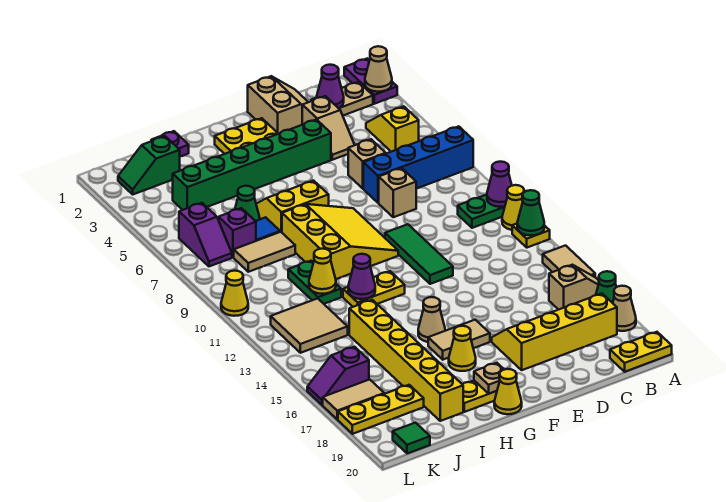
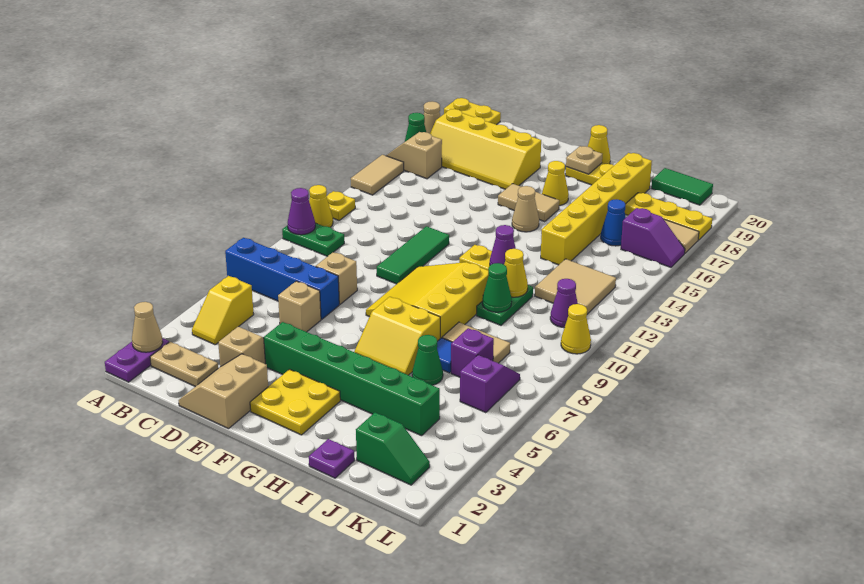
green 1x1 cone [517,190,544,236] -> green 1x1 cone moved to [482,263,512,312]
purple 1x1 cone [317,65,344,108] -> purple 1x1 cone moved to [550,279,578,328]
none -> blue 1x1 cone [601,199,626,246]
green 1x1 tile [393,423,430,454] -> green 1x2 tile [652,168,713,205]

